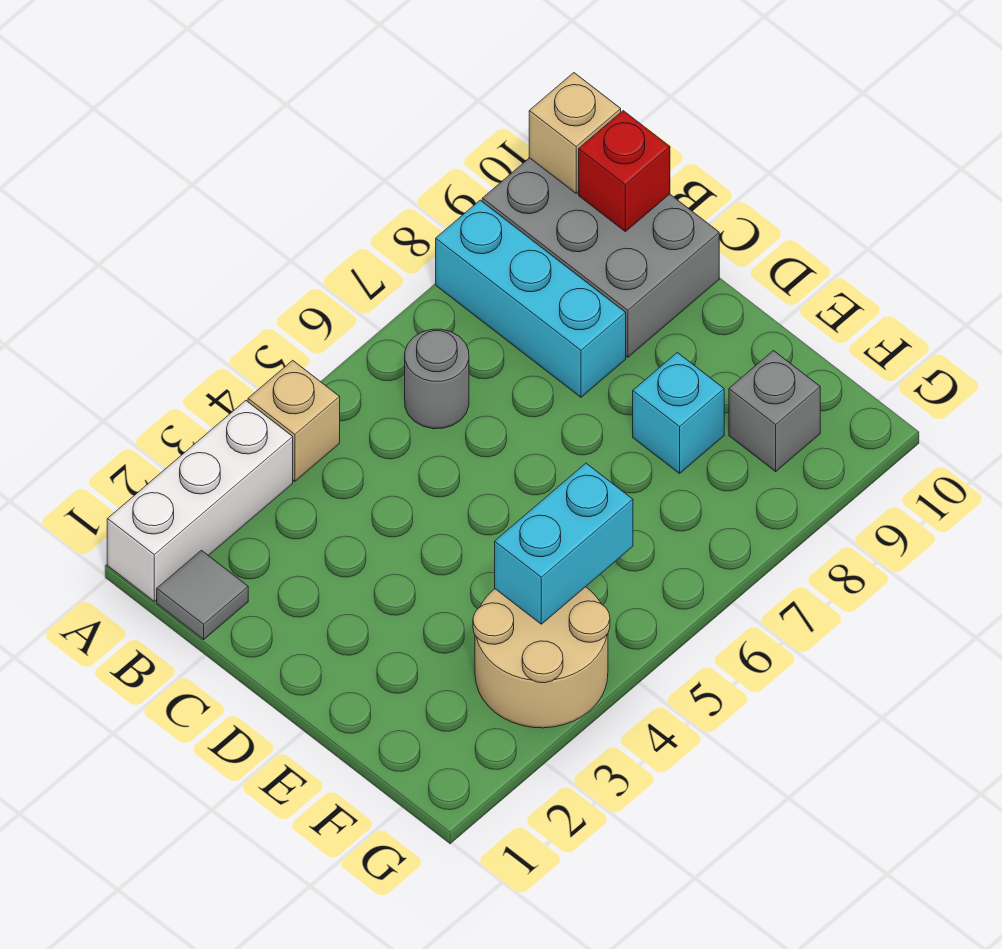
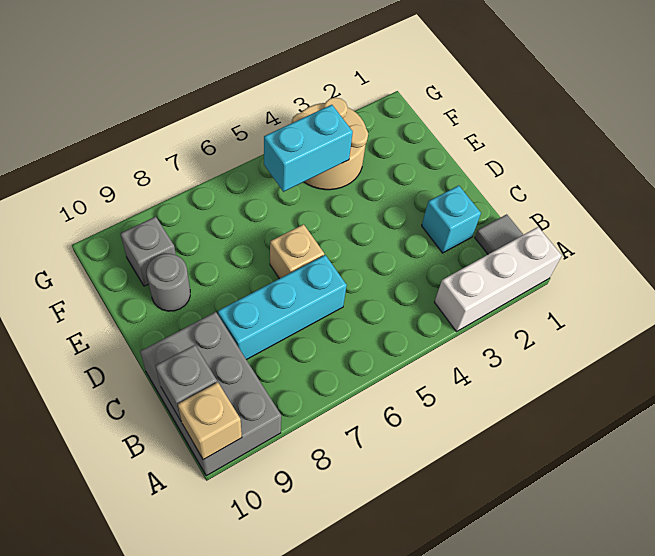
tan 1x1 brick [248,360,340,481] -> tan 1x1 brick moved to [270,224,324,279]
cyan 1x3 brick [436,200,626,397] -> cyan 1x3 brick turned to [218,255,347,360]
grey 1x1 round brick [405,329,469,429] -> grey 1x1 round brick moved to [147,254,190,311]
red 1x1 brick [579,111,670,232] -> grey 1x1 brick [155,345,217,421]
cyan 1x1 brick [633,353,724,473] -> cyan 1x1 brick moved to [422,186,481,253]

